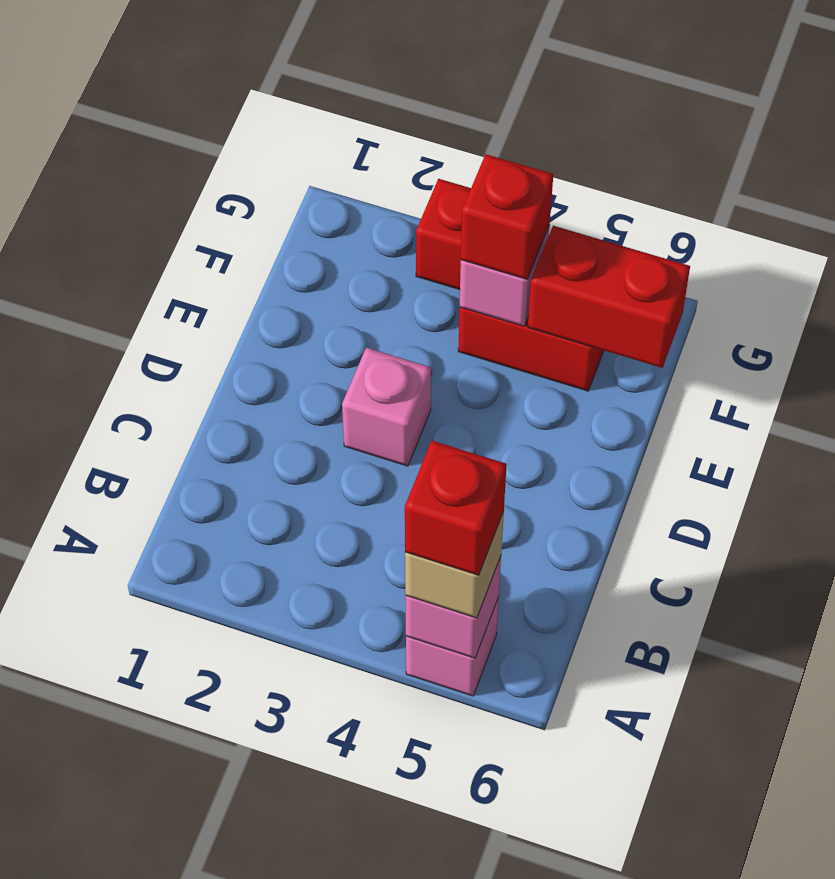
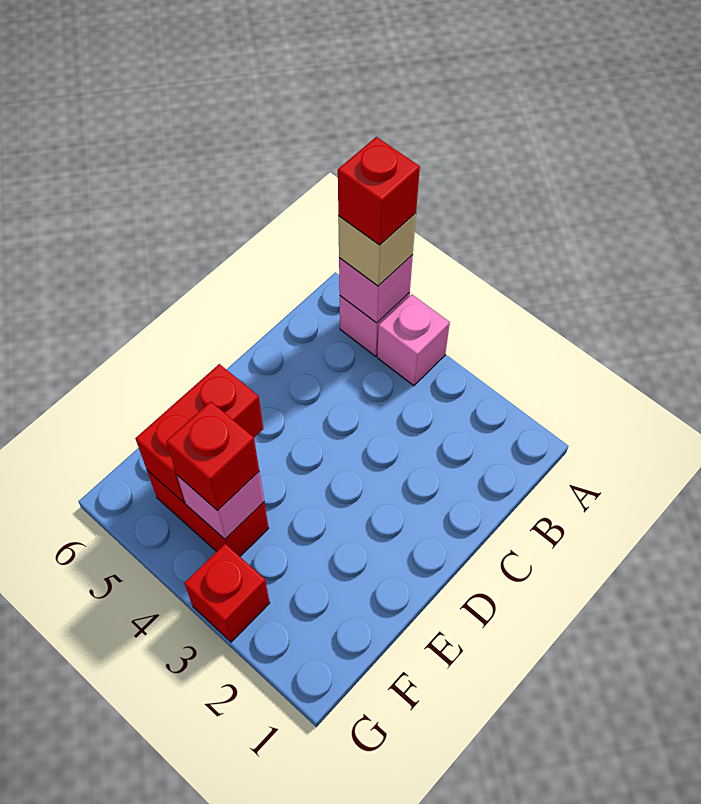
pink 1x1 brick [342,348,431,466] -> pink 1x1 brick moved to [377,294,450,386]
red 1x2 brick [528,226,690,368] -> red 1x2 brick turned to [135,364,263,503]

